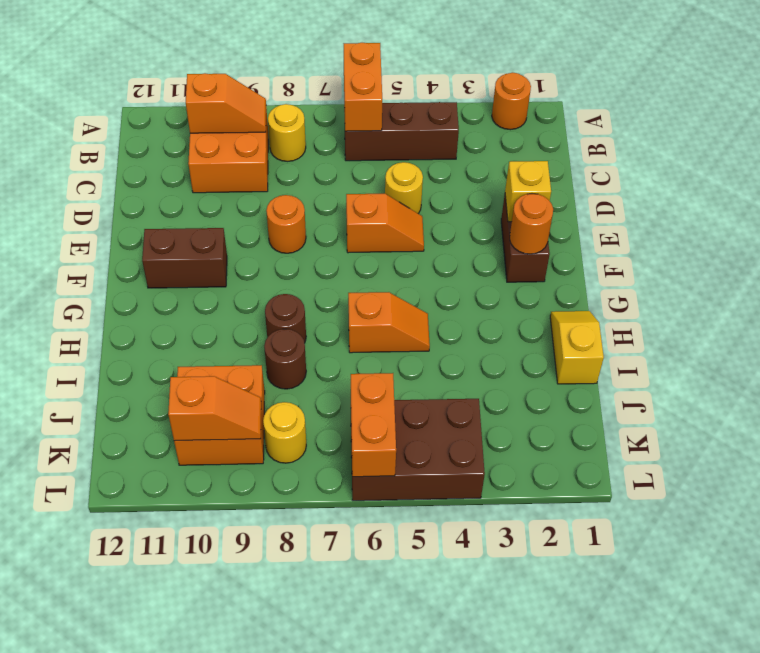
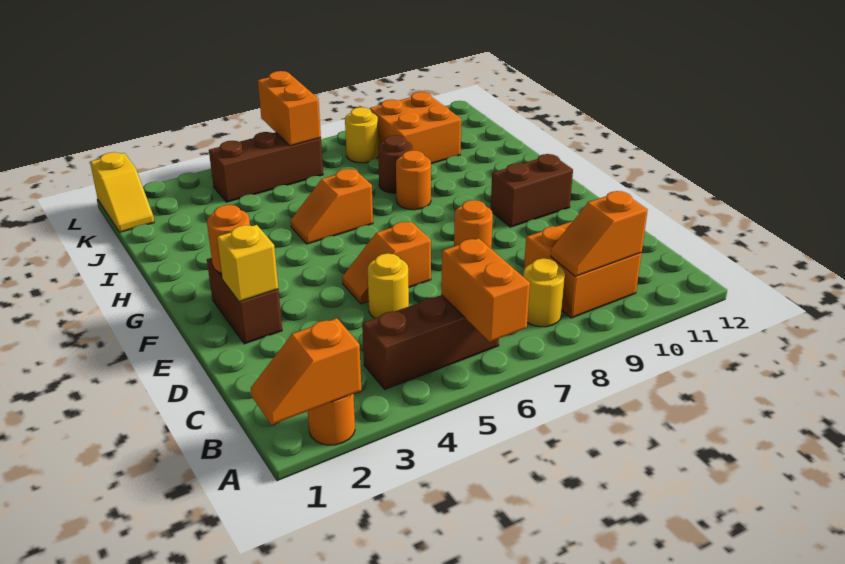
yellow 1x2 slope [550,311,604,384] -> yellow 1x2 slope moved to [90,152,154,232]
brown 1x1 round brick [265,294,306,343] -> orange 1x1 round brick [396,150,431,210]
brown 2x3 brick [351,399,485,501] -> brown 1x3 brick [209,132,323,202]
orange 1x2 slope [168,376,261,441] -> orange 1x2 slope moved to [251,318,361,425]

